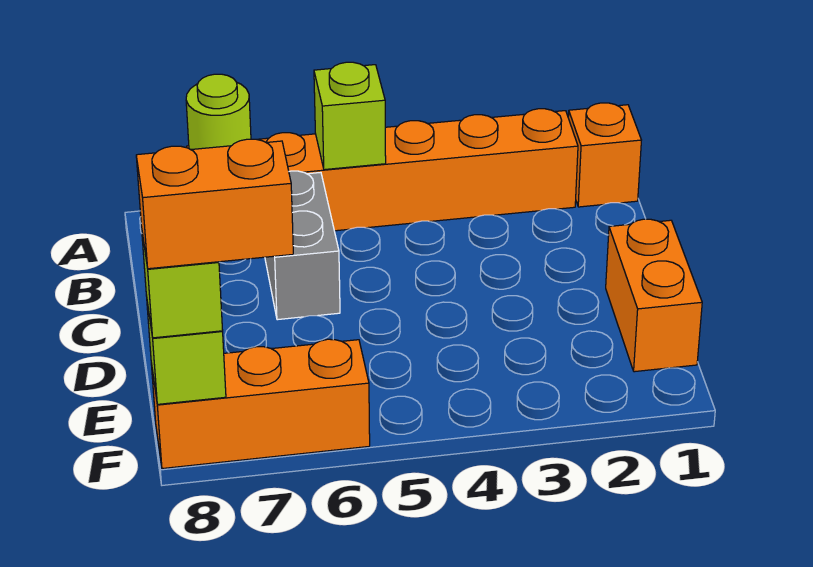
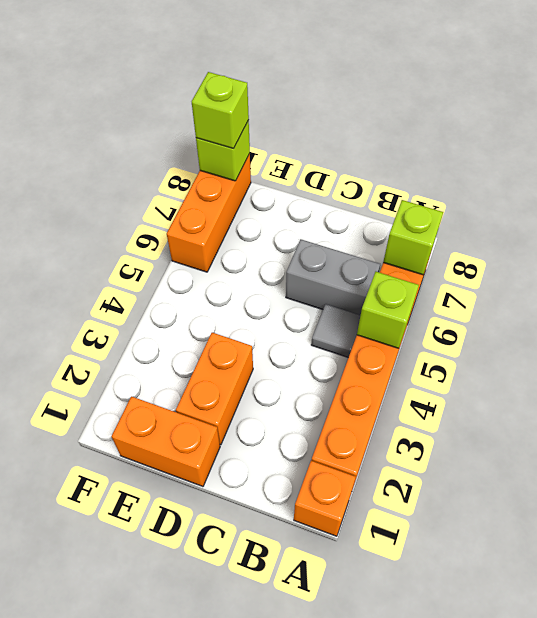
lime 1x1 round brick [186,74,251,150] -> lime 1x1 brick [383,200,443,275]
none -> grey 1x1 tile [311,304,361,358]
orange 1x2 brick [136,139,293,269] -> orange 1x2 brick moved to [176,332,253,445]

